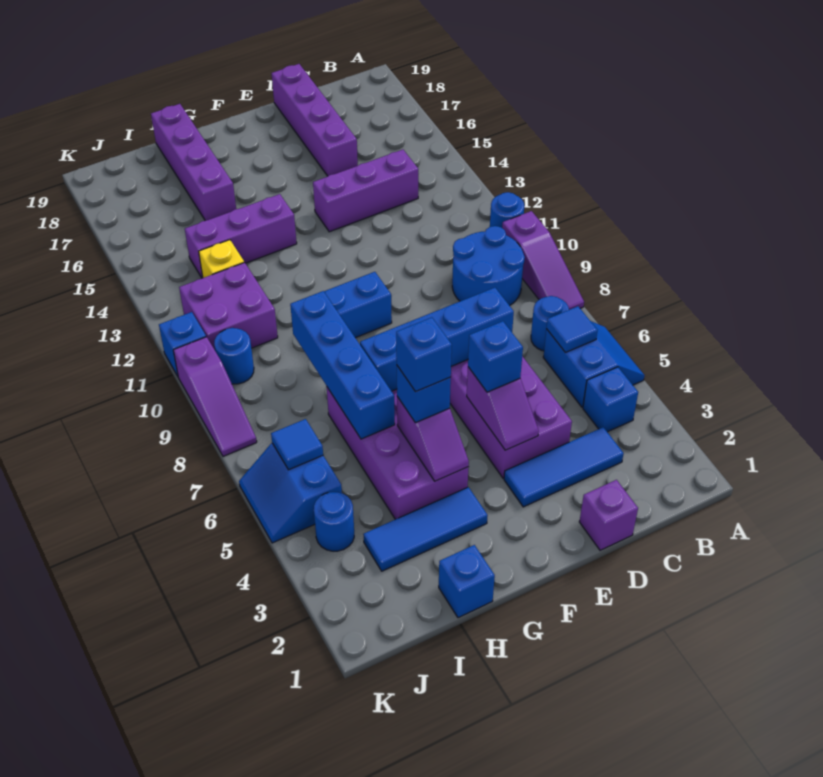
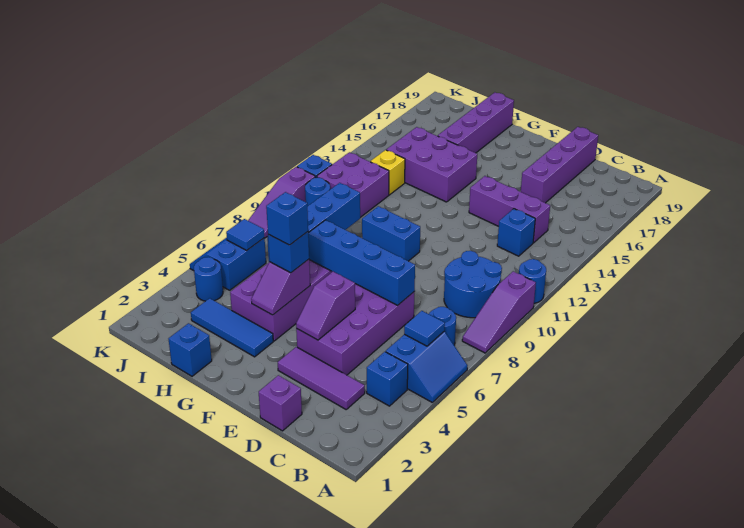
blue 1x3 tile [504,427,624,507] -> purple 1x3 tile [278,347,365,409]
blue 1x1 brick [468,321,523,392] -> blue 1x1 brick moved to [497,209,535,256]
purple 1x3 brick [185,194,297,278] -> purple 2x3 brick [386,127,477,202]

